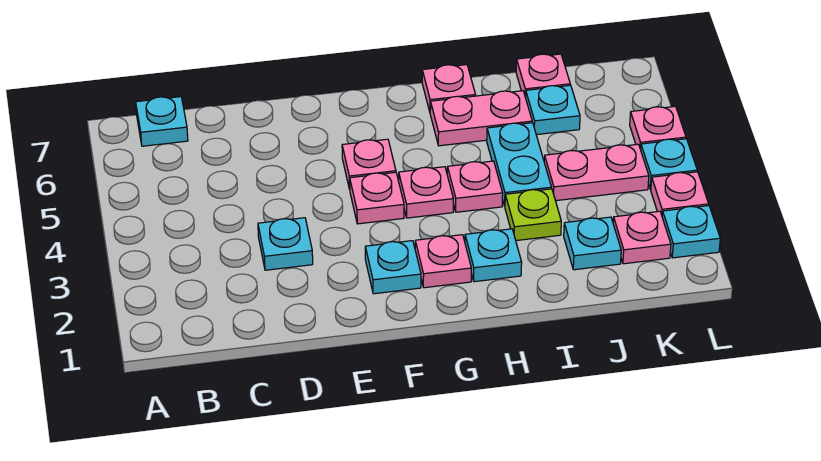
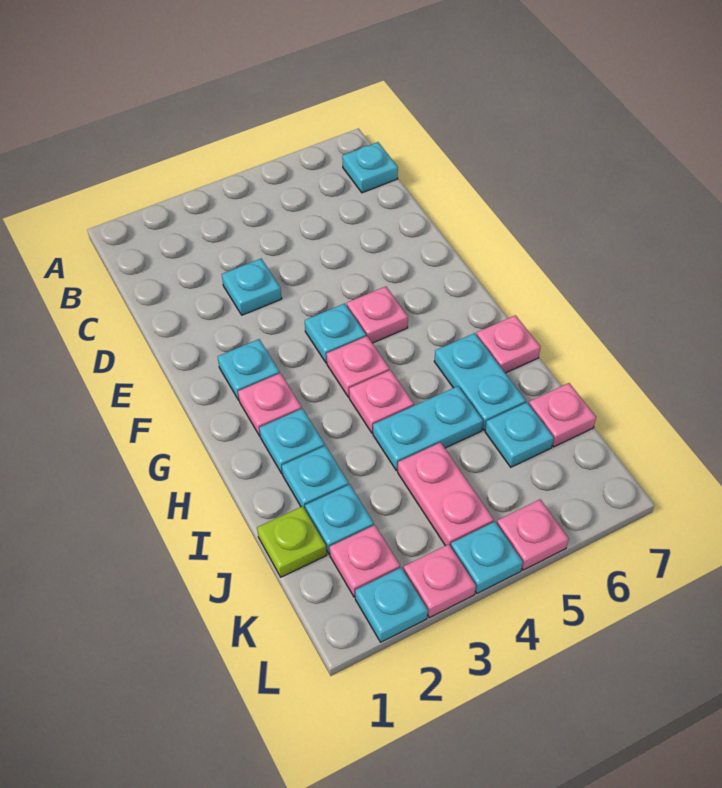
pink 1x1 plate [350,172,404,224] -> cyan 1x1 plate [305,304,366,363]
pink 1x2 plate [430,91,532,146] -> cyan 1x2 plate [434,333,526,430]
none -> cyan 1x1 plate [282,446,349,509]
lime 1x1 plate [505,189,561,241] -> lime 1x1 plate moved to [257,506,327,577]

